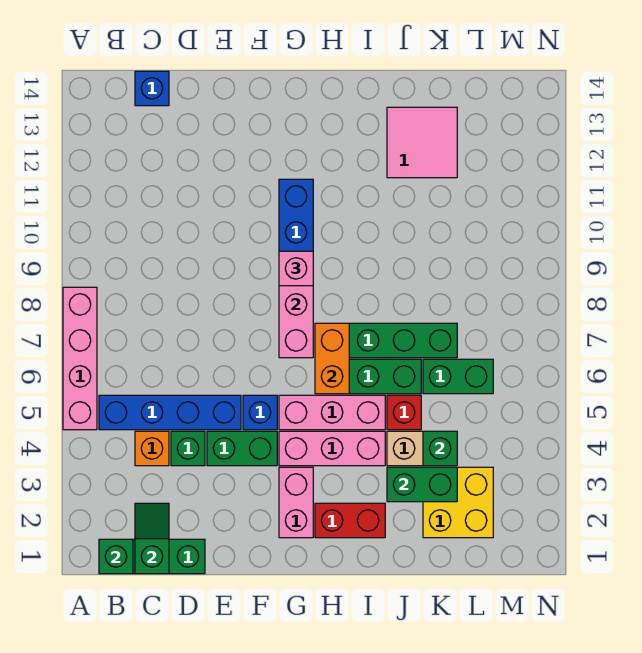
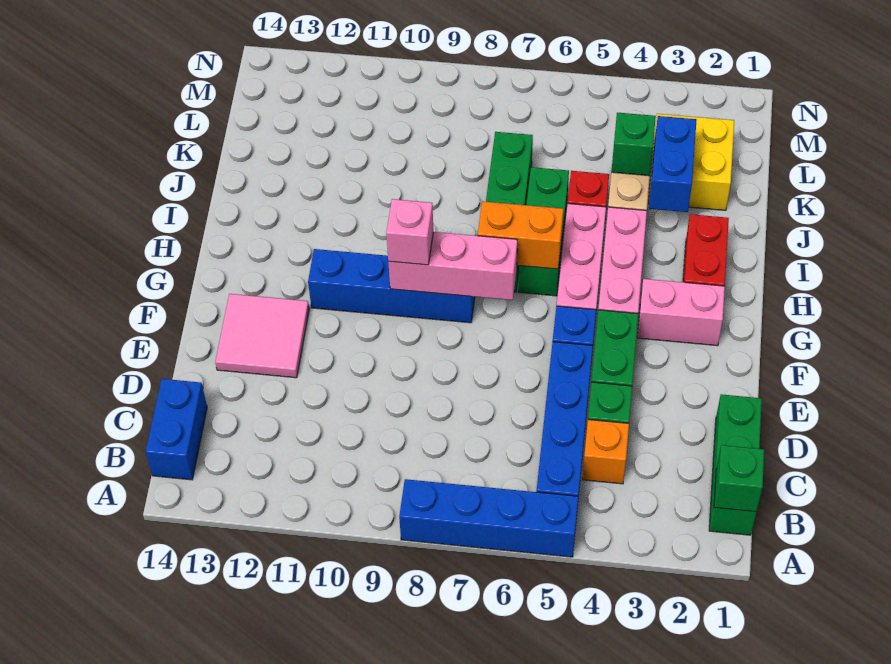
pink 1x4 brick [63,287,97,430] -> blue 1x4 brick [399,479,578,557]
green 1x2 slope [135,503,169,574] -> none
blue 1x1 brick [135,71,169,106] -> blue 1x2 brick [146,379,207,480]
green 1x2 brick [387,467,457,502] -> blue 1x2 brick [649,116,696,212]
pink 2x2 tile [387,107,457,178] -> pink 2x2 tile moved to [215,294,309,378]
green 1x2 brick [423,359,493,394] -> none

